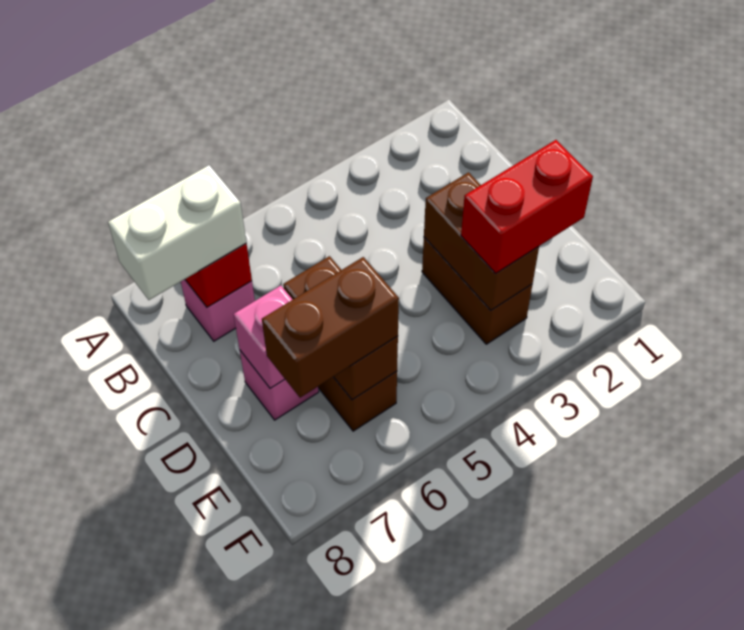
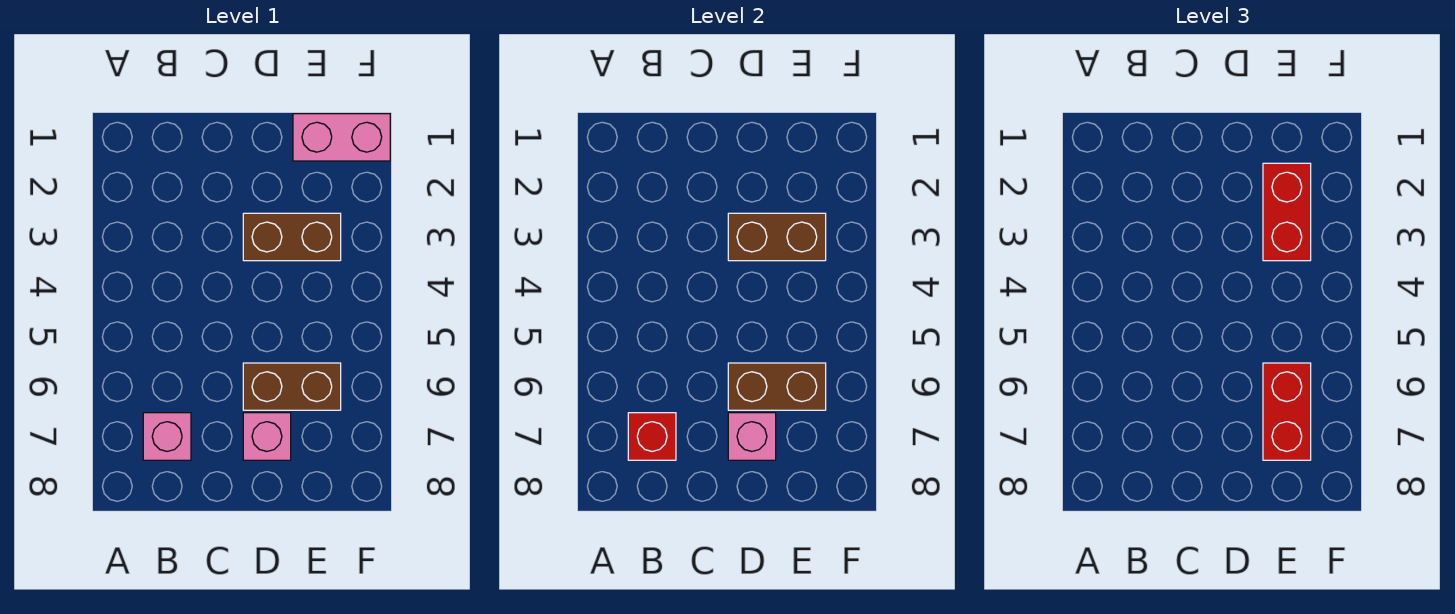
white 1x2 brick [108,165,246,300] -> none
none -> pink 1x2 brick [293,114,390,161]
brown 1x2 brick [262,257,399,398] -> red 1x2 brick [1263,363,1311,460]

